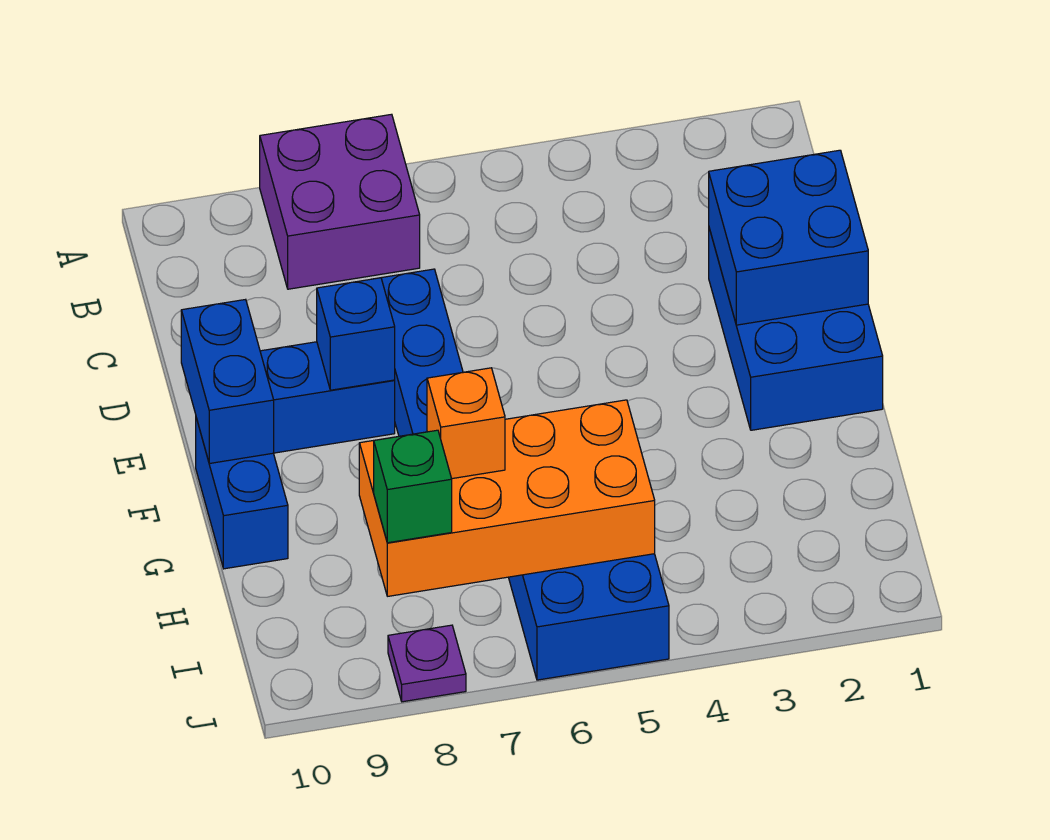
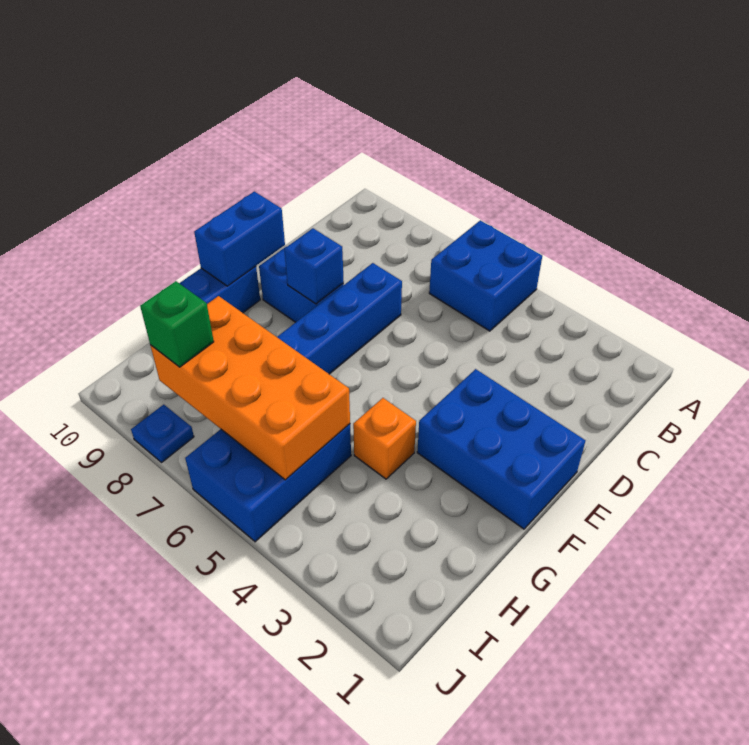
purple 2x2 brick [260,114,420,289] -> none
blue 2x3 brick [709,228,883,430] -> blue 2x3 brick turned to [417,369,586,529]
blue 2x2 brick [709,150,868,325] -> blue 2x2 brick moved to [429,220,542,331]
orange 1x1 brick [427,368,505,479] -> orange 1x1 brick moved to [353,398,416,479]
purple 1x1 plate [388,625,466,702] -> blue 1x1 plate [131,405,194,462]

